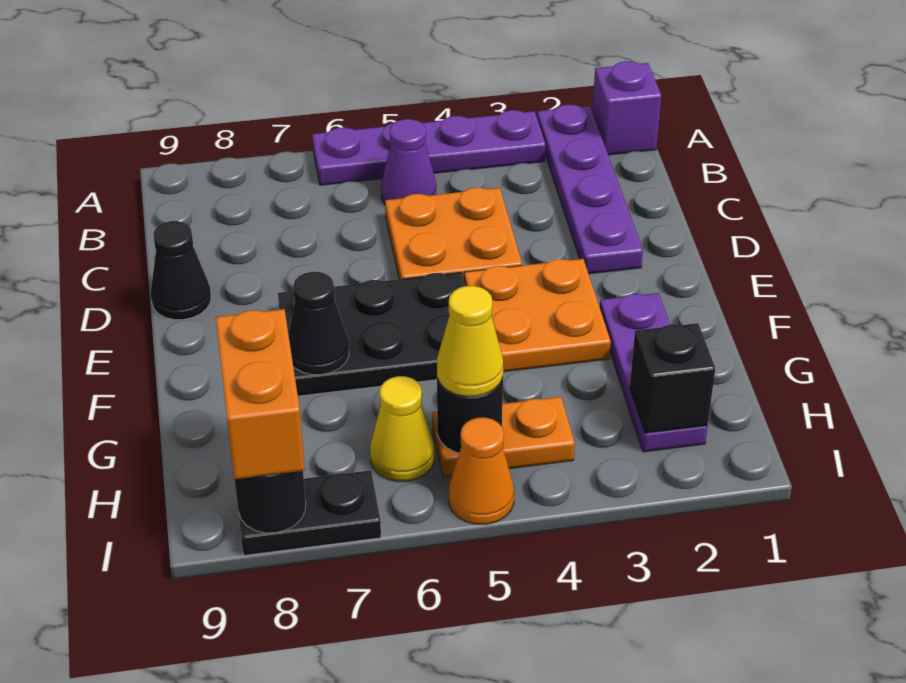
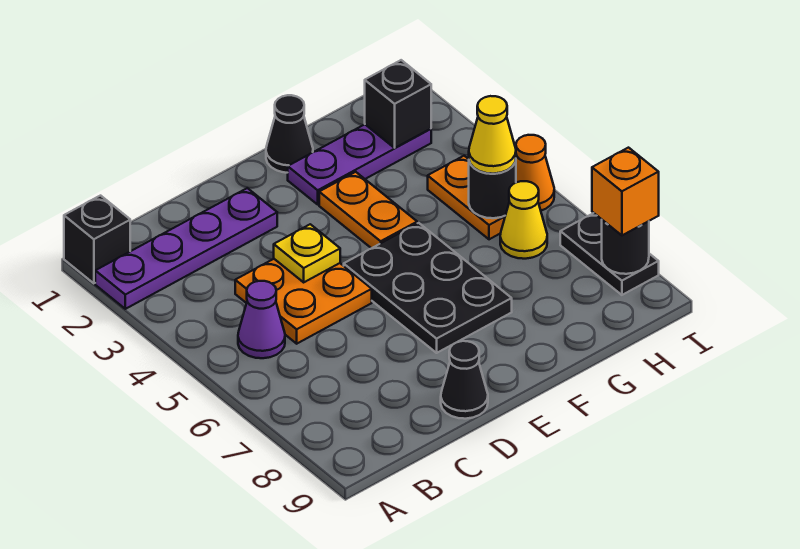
purple 1x1 brick [592,61,661,155] -> black 1x1 brick [64,196,130,283]
purple 1x4 plate [312,110,546,185] -> none
none -> yellow 1x1 plate [274,224,340,282]
orange 2x2 plate [464,259,611,372] -> orange 1x2 plate [319,172,417,248]
black 1x1 cone [288,272,349,375] -> black 1x1 cone moved to [266,95,313,173]
orange 1x2 brick [216,309,305,479] -> orange 1x1 brick [592,148,659,235]

